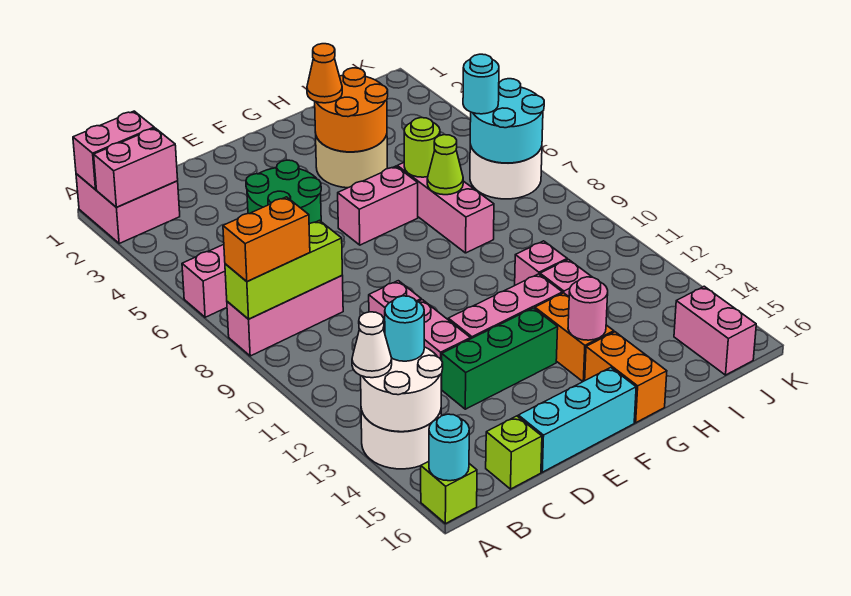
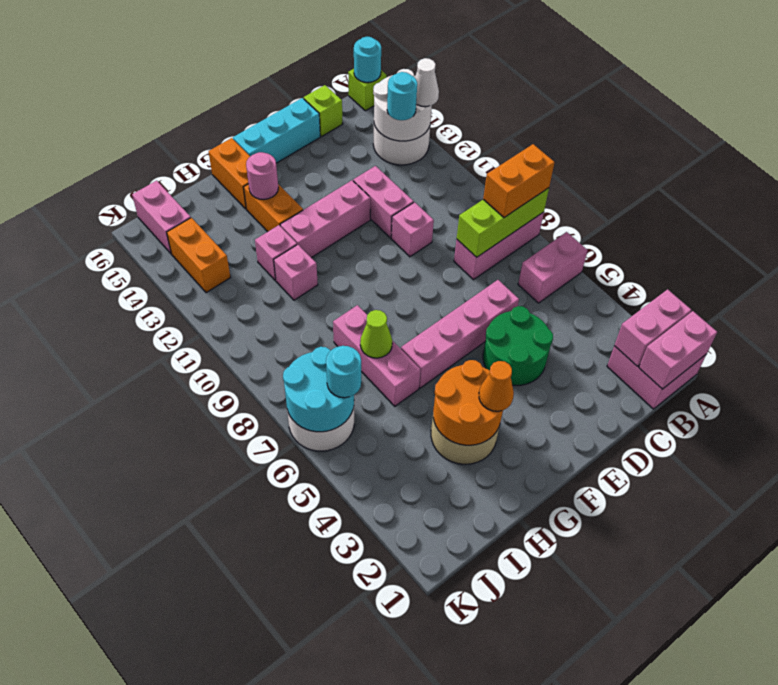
green 1x3 brick [441,308,558,409] -> none
pink 1x2 brick [338,166,418,245] -> pink 1x4 brick [401,280,519,388]
lime 1x1 round brick [404,118,440,177] -> none
none -> orange 1x2 brick [167,218,230,293]

